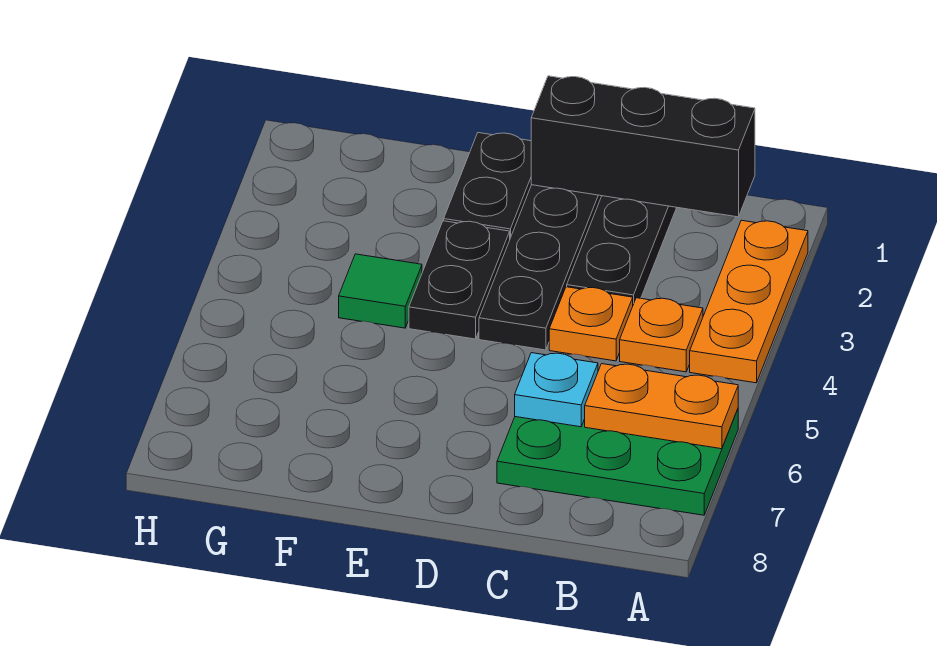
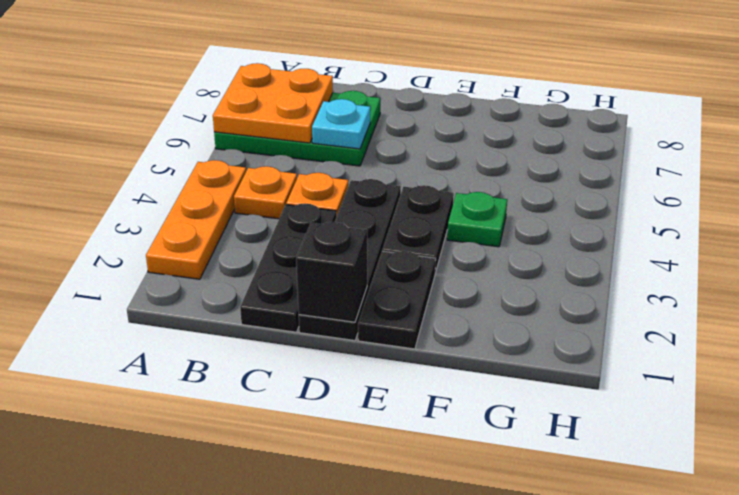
orange 1x2 plate [585,364,738,449] -> orange 2x2 plate [213,63,333,143]
black 1x3 brick [531,76,755,217] -> black 1x1 brick [296,222,367,322]
green 1x1 tile [339,254,422,328] -> green 1x1 plate [447,192,507,247]

